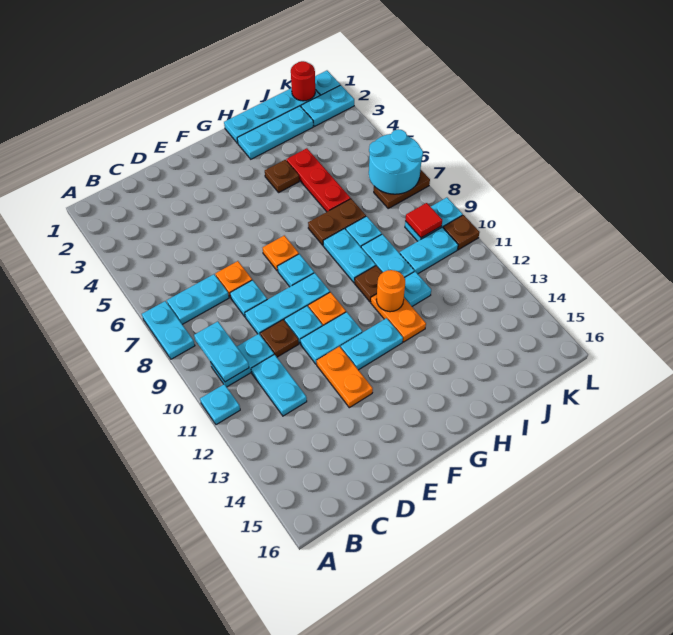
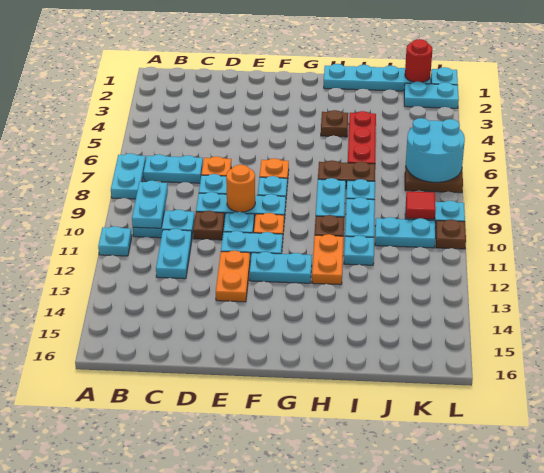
cyan 1x3 plate [237,106,313,159] -> none
orange 1x1 round brick [376,270,405,312] -> orange 1x1 round brick moved to [226,165,255,212]

